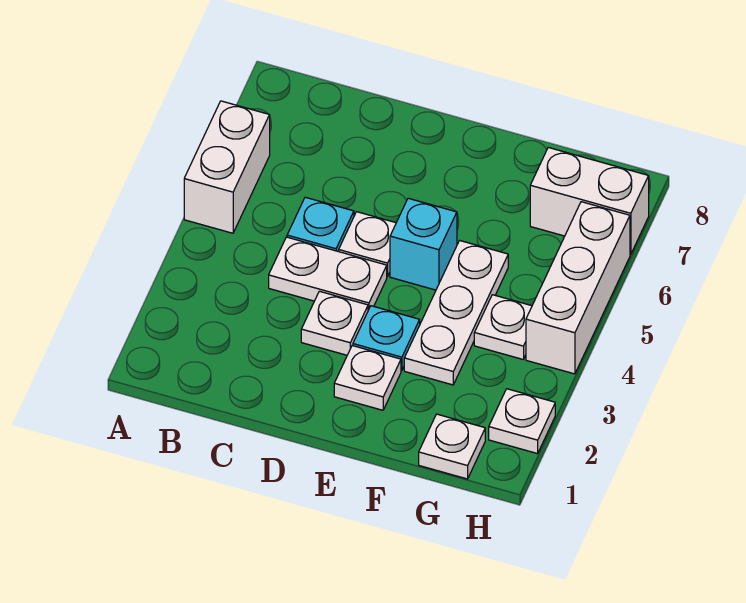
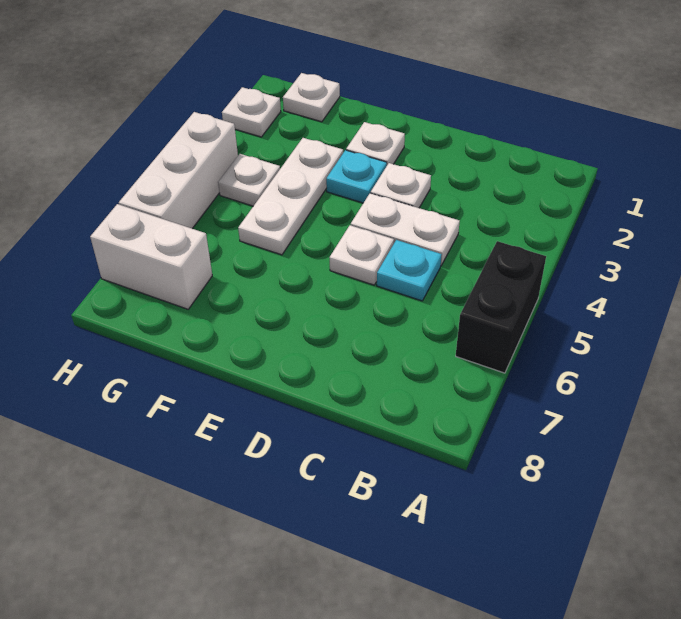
white 1x2 brick [184,101,270,233] -> black 1x2 brick [456,241,546,373]
cyan 1x1 brick [390,198,457,290] -> none

